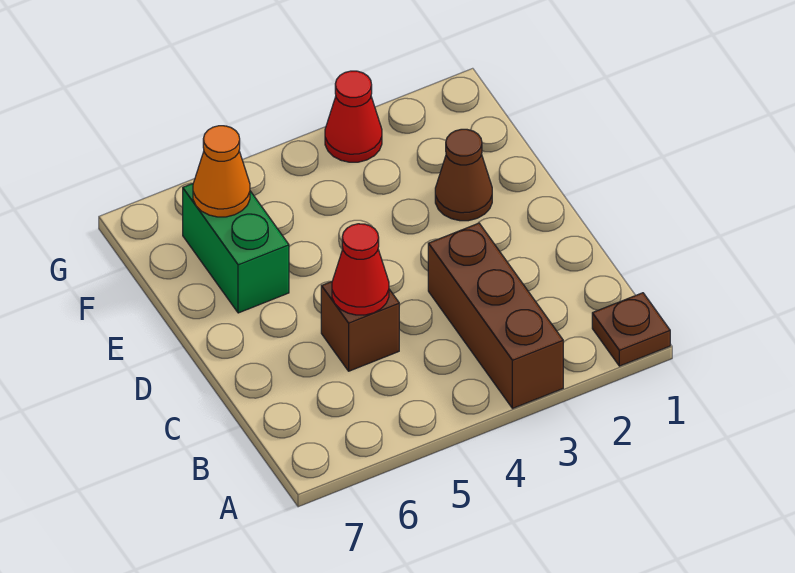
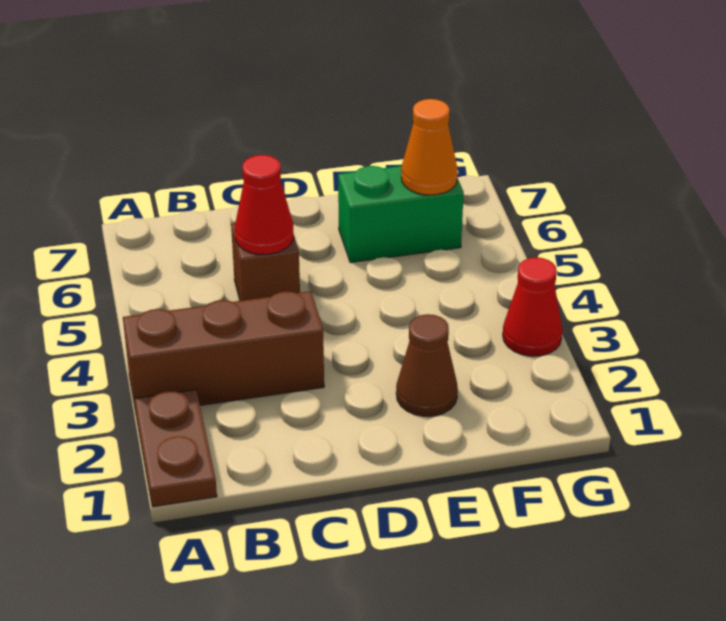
brown 1x1 plate [592,293,670,366] -> brown 1x2 plate [134,390,217,507]

